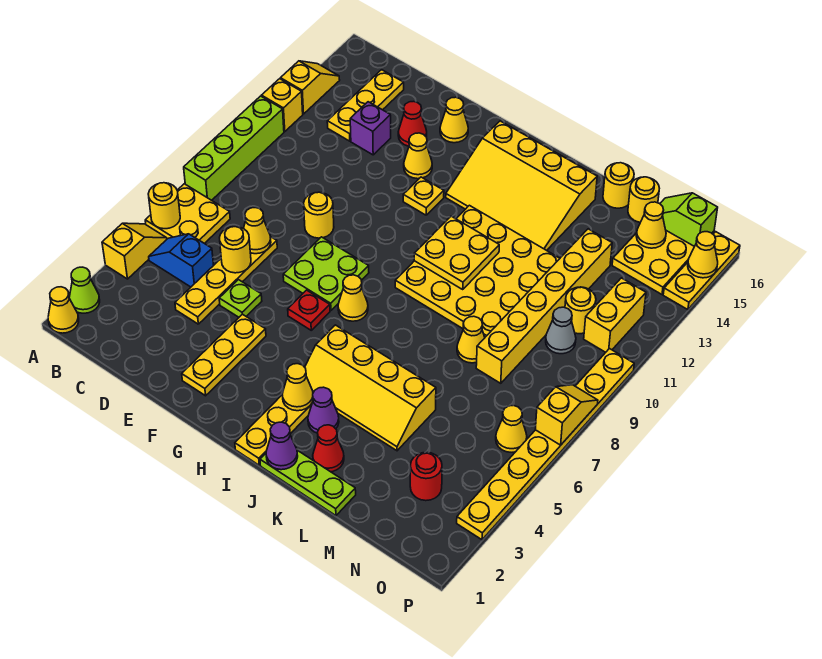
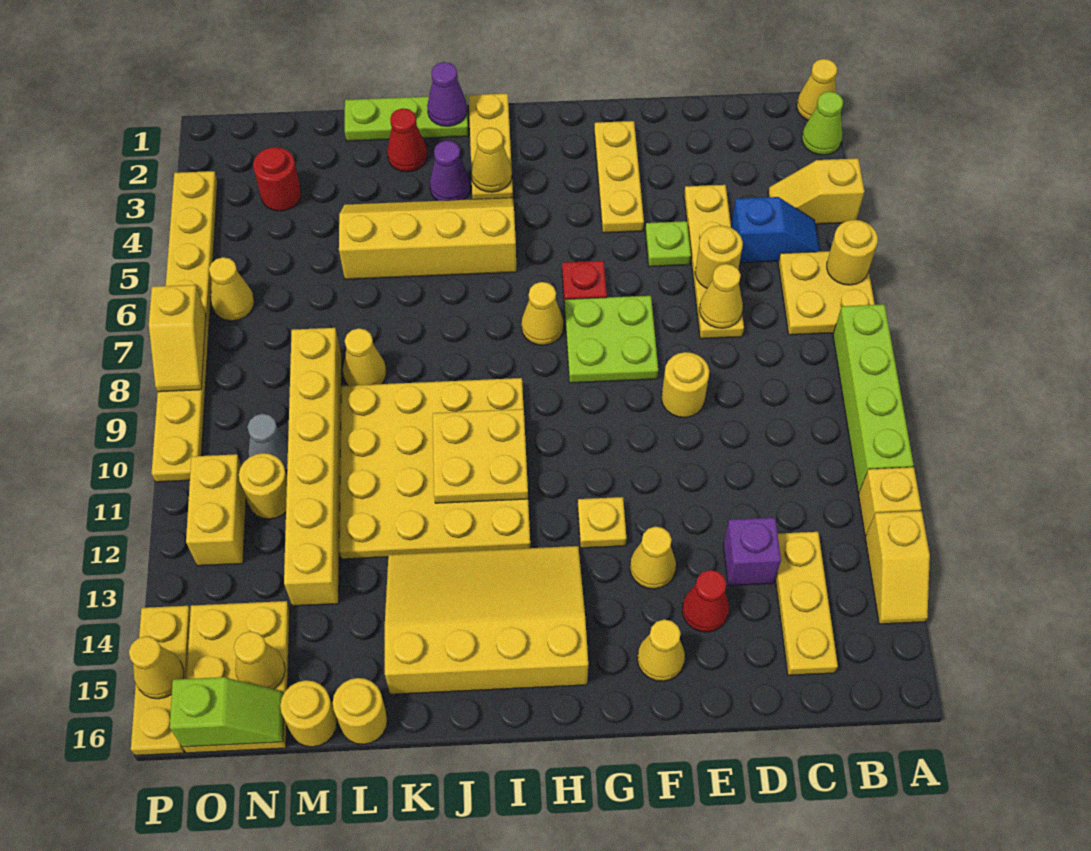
yellow 1x2 slope [102,223,167,279] -> yellow 1x2 slope turned to [768,158,864,224]

